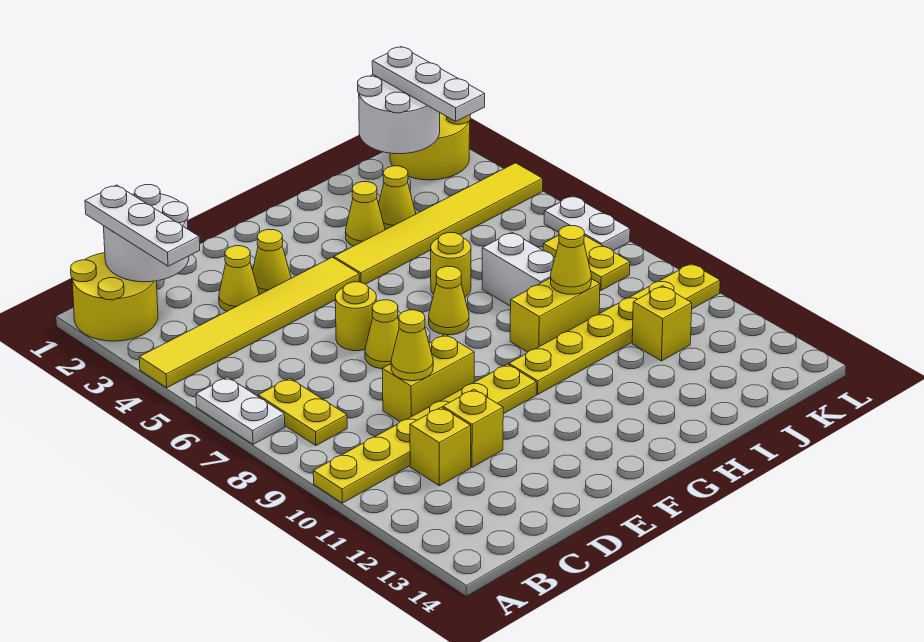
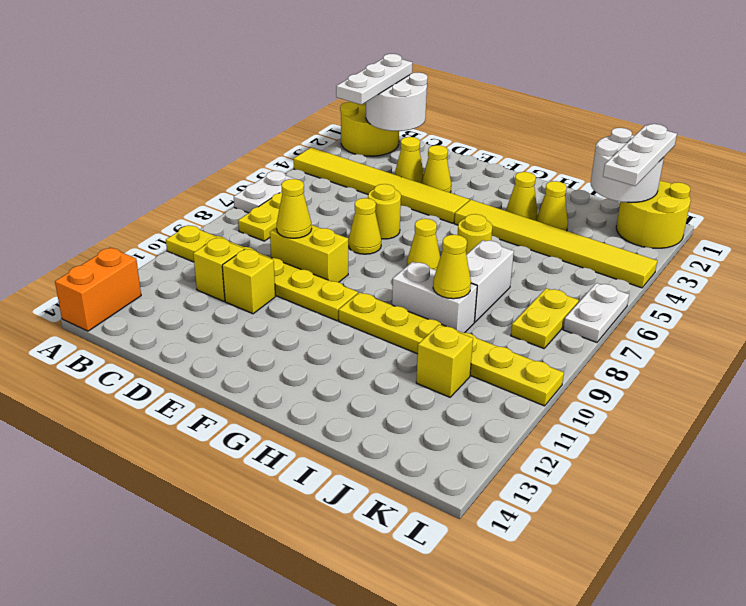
none -> orange 1x2 brick [55,248,141,331]
yellow 1x2 brick [510,278,600,352] -> white 1x2 brick [392,262,477,333]

